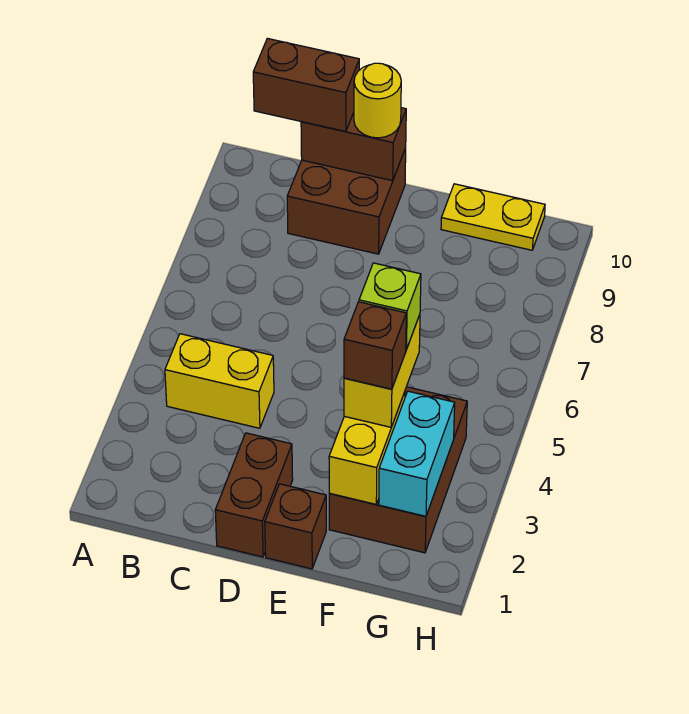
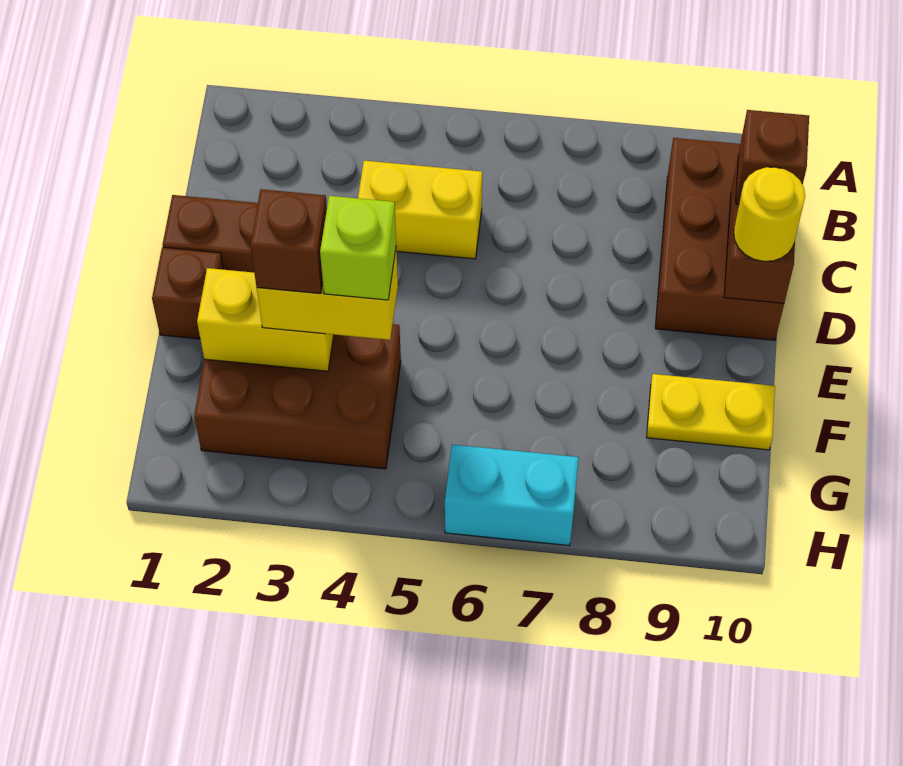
yellow 1x2 brick [165,334,274,428] -> yellow 1x2 brick turned to [358,161,482,259]
brown 1x2 brick [253,38,359,131] -> brown 1x1 brick [736,110,809,204]
brown 2x2 brick [287,148,406,254] -> brown 2x3 brick [655,138,784,340]
yellow 1x2 plate [441,184,545,250] -> yellow 1x2 plate turned to [646,374,775,450]
cyan 1x2 brick [379,391,455,516] -> cyan 1x2 brick moved to [445,445,579,546]

